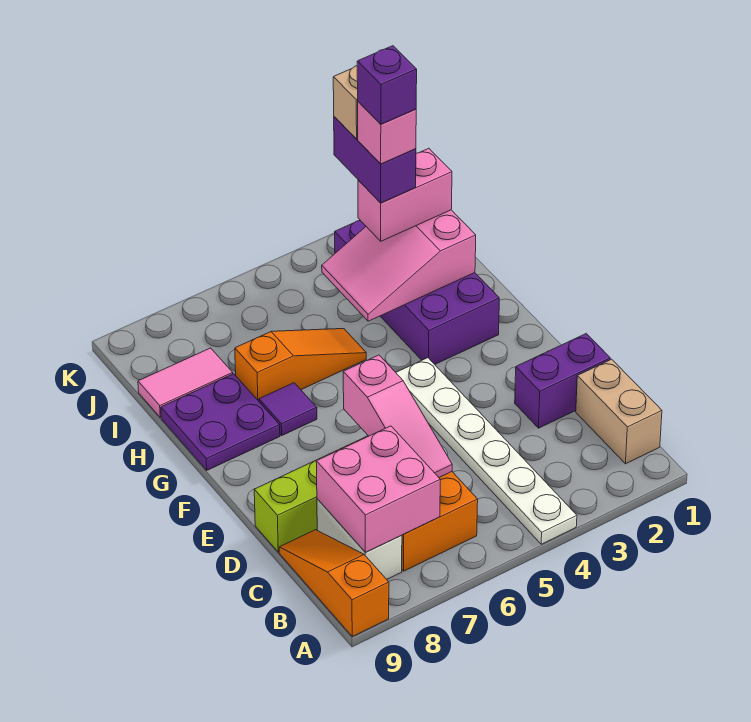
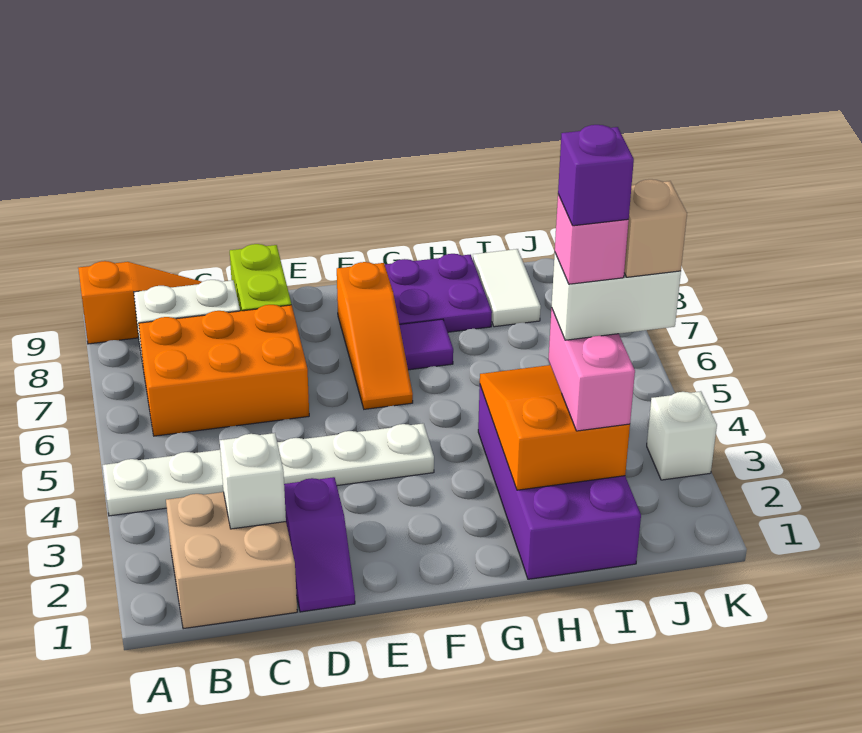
tan 1x2 brick [576,359,662,464] -> tan 2x2 brick [166,492,297,629]
pink 2x2 brick [316,426,440,553] -> none
none -> white 1x1 brick [220,433,286,529]
pink 1x3 slope [343,355,452,477] -> none
purple 1x2 brick [515,334,610,428] -> purple 1x2 slope [284,477,355,612]
purple 2x4 brick [335,220,499,364] -> purple 2x4 brick turned to [478,386,641,579]
pink 2x3 slope [322,210,476,321] -> orange 2x3 slope [480,365,630,490]
orange 1x3 slope [235,329,366,401] -> orange 1x3 slope moved to [337,262,413,409]
purple 1x2 brick [334,117,416,203] -> white 1x2 brick [552,253,681,340]
pink 1x2 tile [138,348,233,417] -> white 1x2 tile [473,249,541,327]
none -> white 1x1 brick [647,391,717,480]

